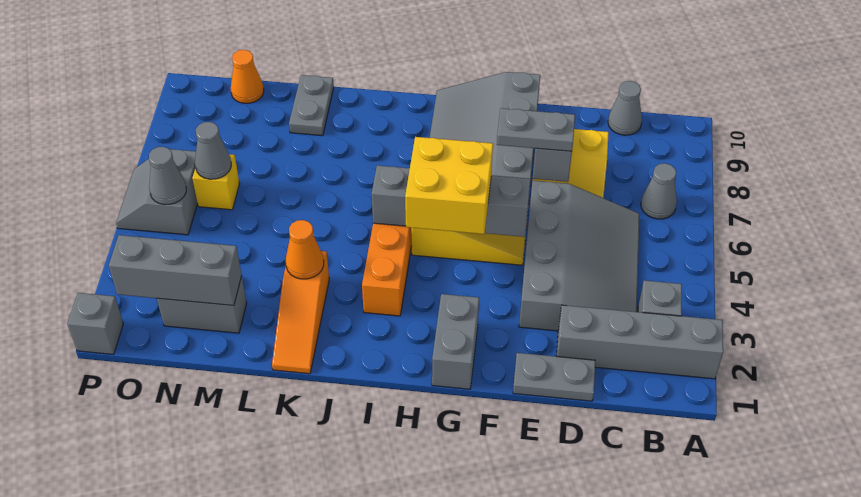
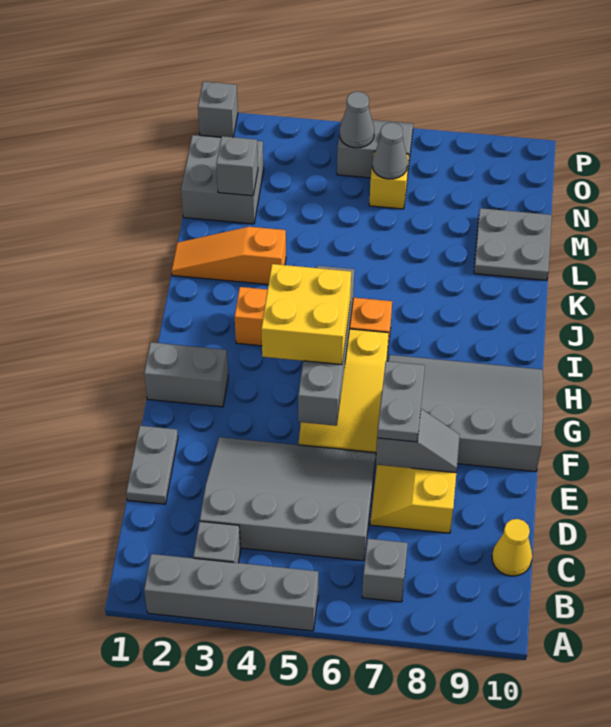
grey 1x4 brick [556,305,723,379] -> grey 1x4 brick turned to [144,554,318,631]
grey 1x1 cone [641,163,677,219] -> grey 1x1 brick [362,539,408,602]
grey 3x4 slope [519,180,640,331] -> grey 3x4 slope turned to [200,437,376,561]
grey 1x1 cone [608,81,642,135] -> yellow 1x1 cone [492,519,532,576]
orange 1x1 cone [286,220,324,279] -> none
grey 1x2 plate [289,75,334,136] -> grey 2x2 plate [474,208,552,280]
grey 1x2 brick [157,276,247,333] -> grey 2x2 brick [181,135,264,224]
grey 1x3 brick [109,235,242,306] -> grey 1x1 brick [216,136,258,196]
orange 1x1 cone [231,50,264,103] -> none

